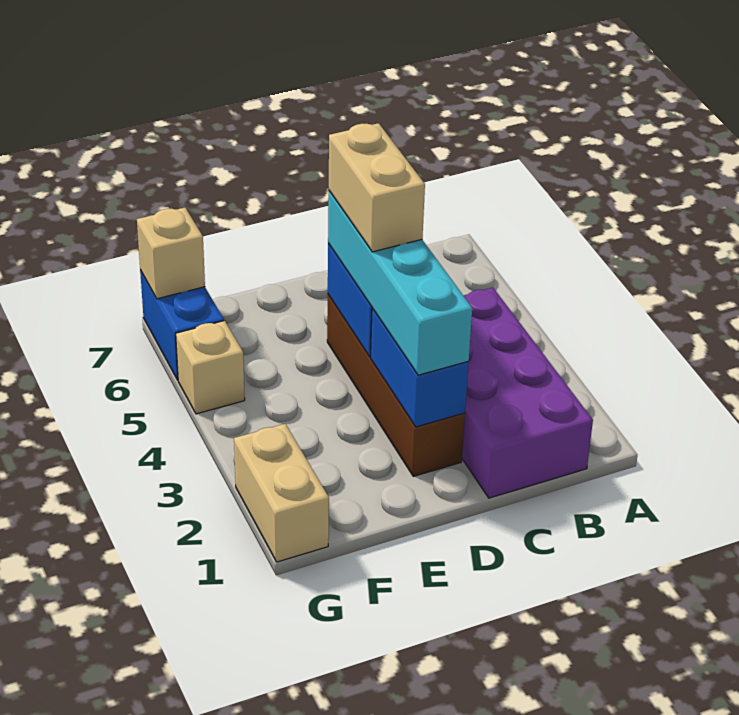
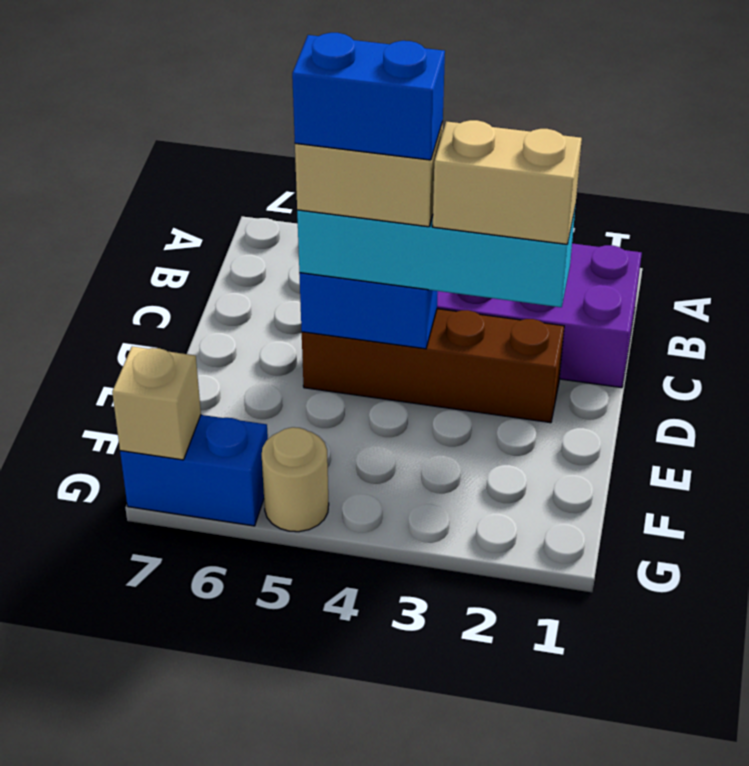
blue 1x2 brick [371,308,469,427] -> blue 1x2 brick moved to [292,33,445,160]
tan 1x2 brick [234,424,329,562] -> tan 1x2 brick moved to [433,120,582,244]
tan 1x1 brick [176,321,245,414] -> tan 1x1 round brick [262,427,329,532]

